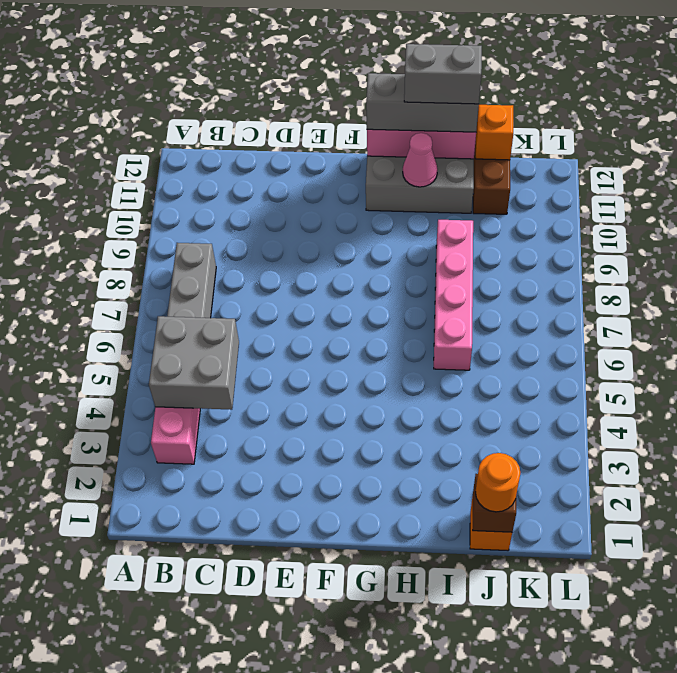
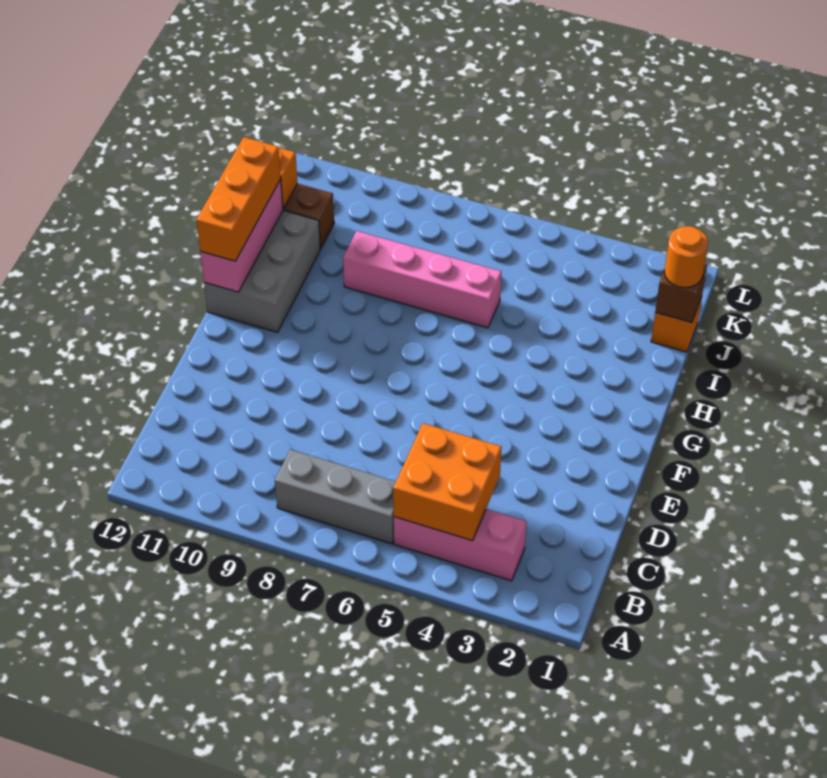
grey 2x2 brick [149,316,239,410] -> orange 2x2 brick [393,423,502,541]
grey 1x3 brick [366,73,479,132] -> orange 1x3 brick [196,137,281,261]
pink 1x1 cone [403,133,437,187] -> none
grey 1x2 brick [404,44,482,104] -> none

